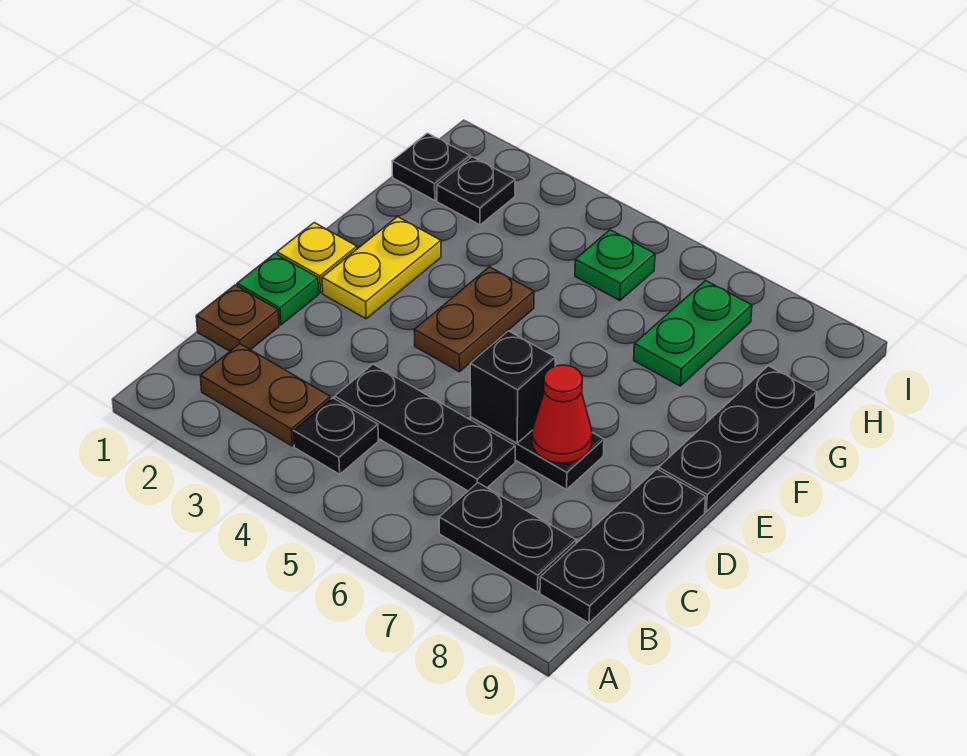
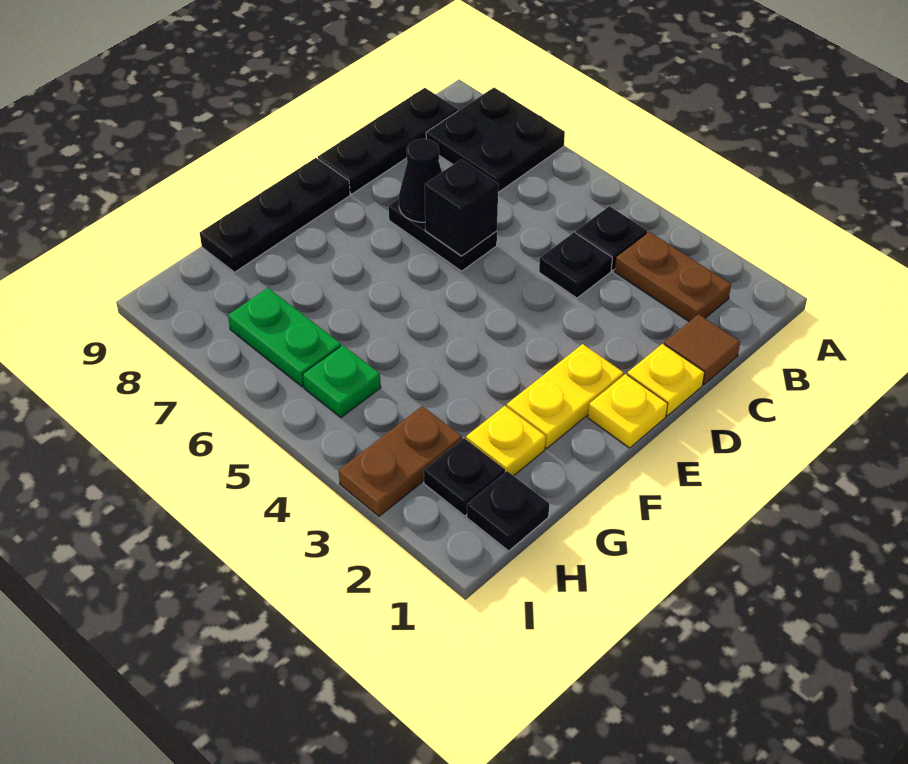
black 1x2 plate [439,483,576,592] -> black 2x2 plate [426,88,565,192]
brown 1x1 plate [196,285,279,351] -> brown 1x1 tile [664,314,740,385]
black 1x3 plate [335,364,515,491] -> black 1x1 plate [539,232,612,298]
green 1x1 plate [237,254,319,325] -> yellow 1x1 plate [627,344,705,416]
red 1x1 cone [532,365,592,463] -> black 1x1 cone [399,139,442,222]
brown 1x2 plate [414,267,534,372] -> brown 1x2 plate moved to [339,406,462,516]
none -> yellow 1x1 plate [466,406,546,476]
green 1x2 plate [634,281,752,386] -> green 1x2 plate turned to [228,288,341,387]

